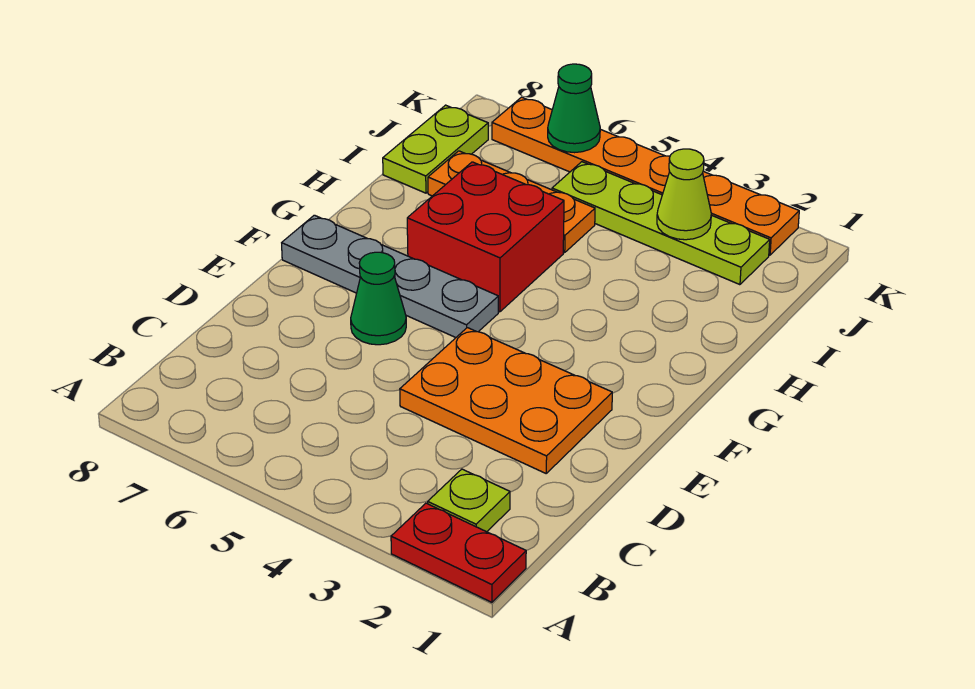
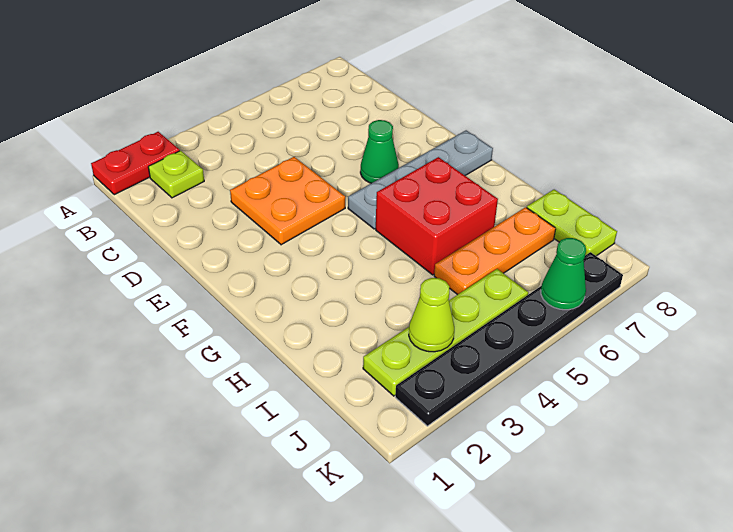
orange 2x3 plate [400,328,612,473] -> orange 2x2 plate [230,157,345,245]
orange 1x6 plate [492,97,799,255] -> black 1x6 plate [395,252,623,426]

